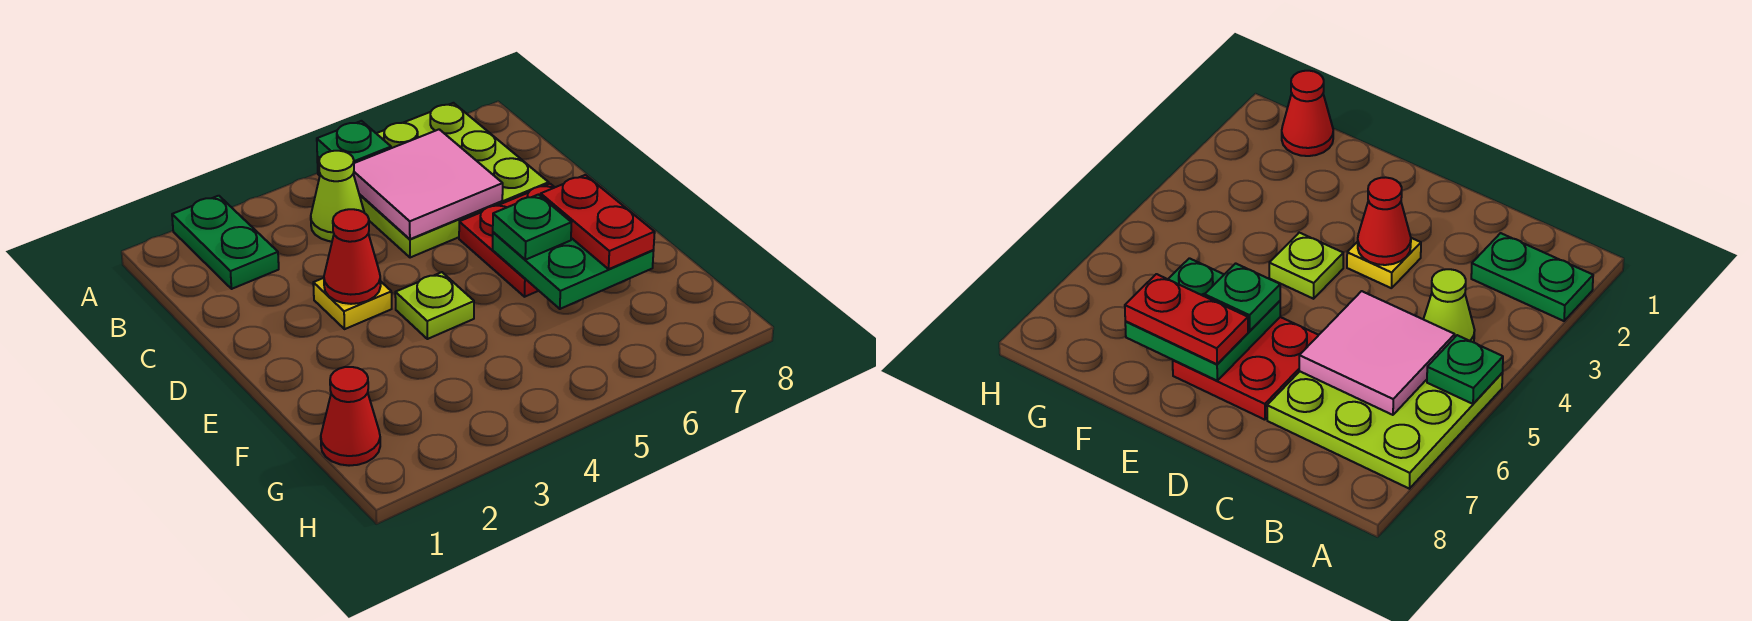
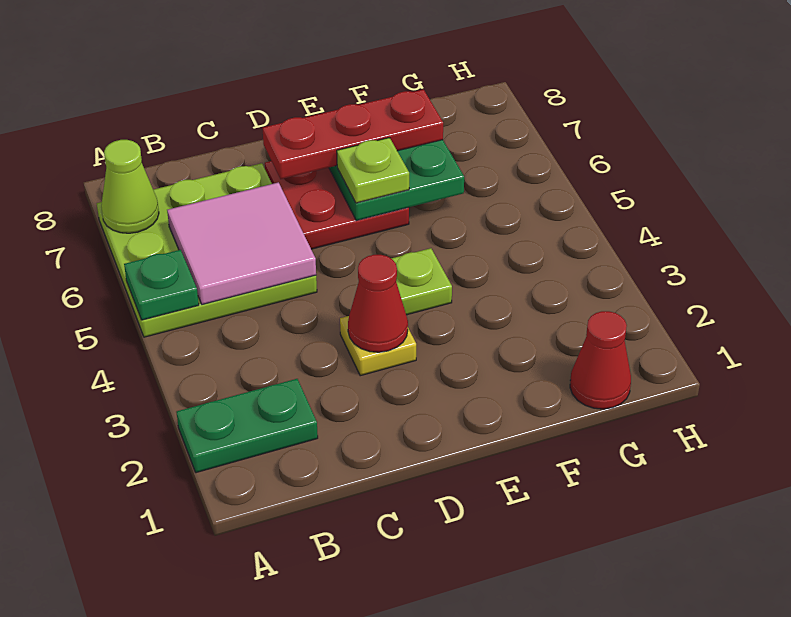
lime 1x1 cone [311,151,364,241] -> lime 1x1 cone moved to [101,140,159,233]
green 1x1 plate [493,195,571,260] -> lime 1x1 plate [337,138,409,203]
red 1x2 plate [541,175,655,269] -> red 1x3 plate [262,89,443,179]

